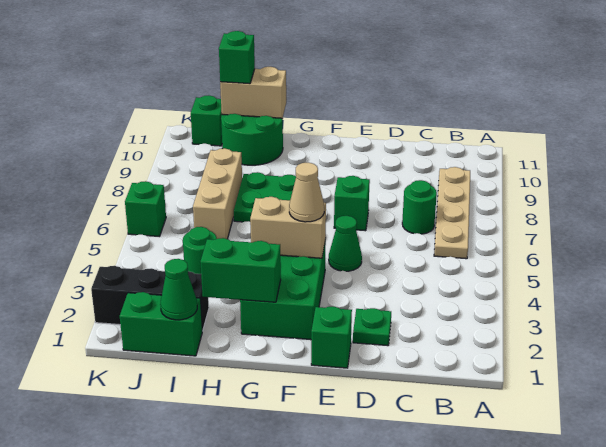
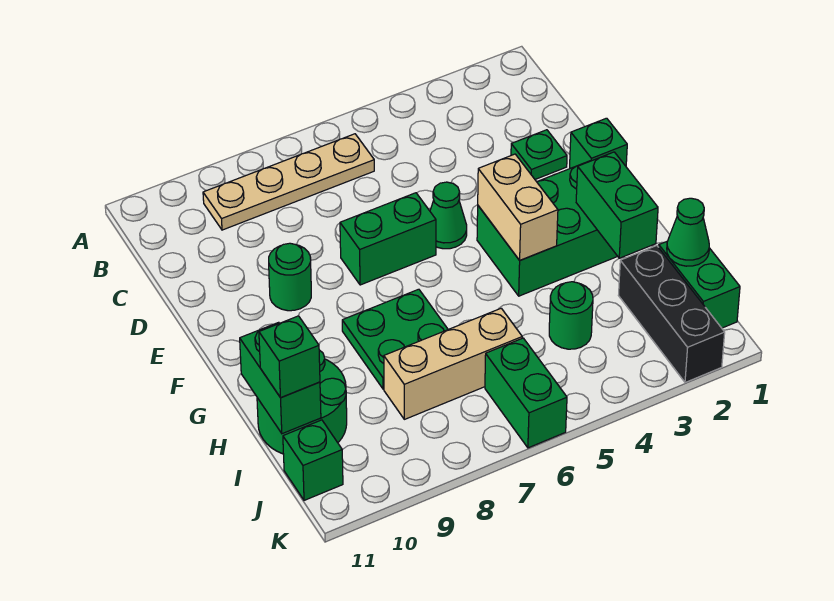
green 1x1 round brick [402,180,437,234] -> green 1x1 round brick moved to [269,243,311,311]
green 1x1 brick [334,176,370,231] -> green 1x2 brick [340,193,436,285]
tan 1x1 cone [289,163,324,222] -> none
tan 1x2 brick [220,67,286,118] -> green 1x2 brick [240,322,321,434]
green 1x1 brick [125,181,166,237] -> green 1x2 brick [485,338,567,448]

